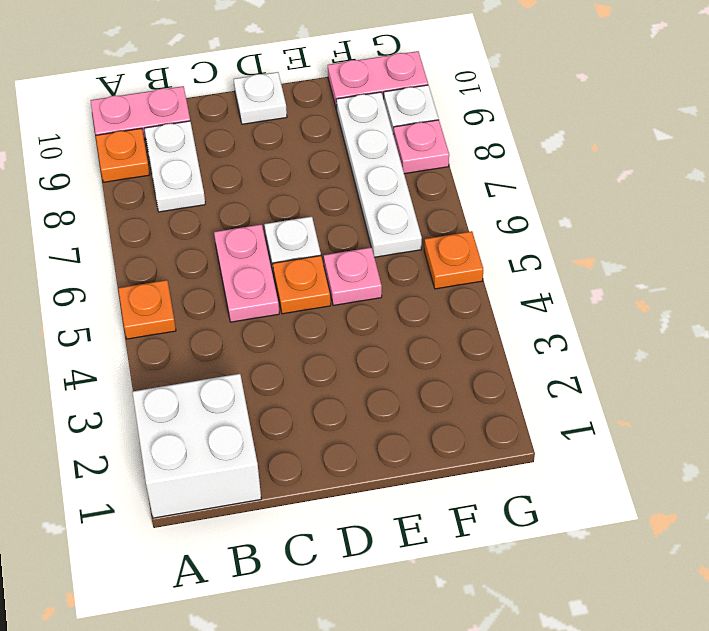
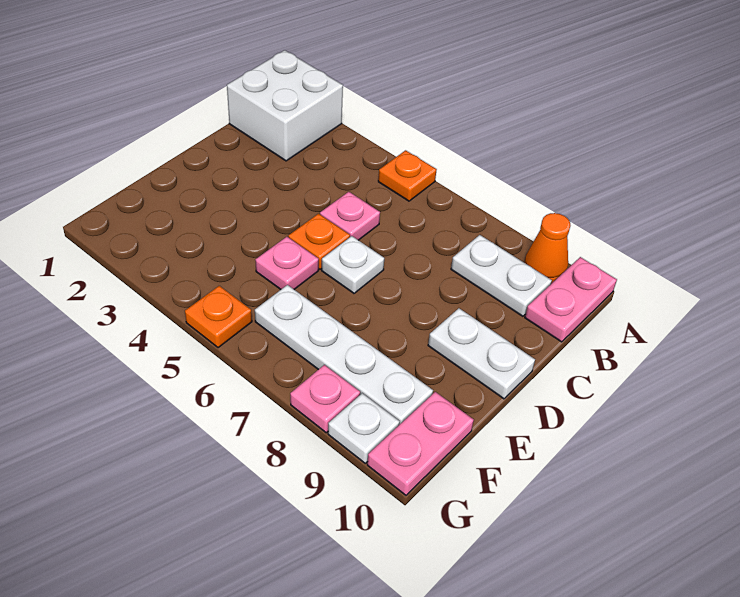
orange 1x1 plate [96,128,150,182] -> orange 1x1 cone [524,213,570,284]
pink 1x2 plate [214,224,279,322] -> pink 1x1 plate [320,192,380,240]
white 1x1 plate [234,72,287,124] -> white 1x2 plate [428,308,535,399]

